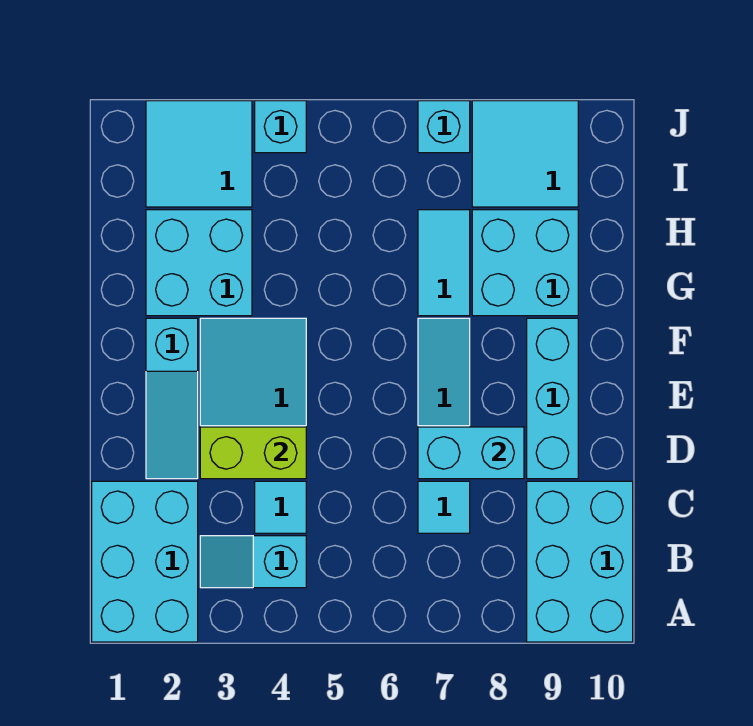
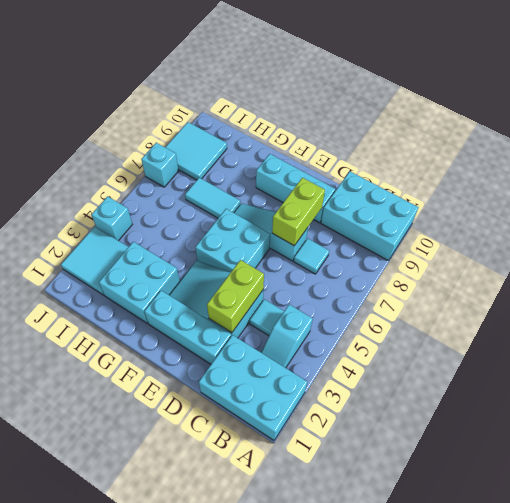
cyan 1x3 slope [146,318,198,479] -> cyan 1x3 brick [144,291,231,364]
cyan 1x2 brick [418,427,524,479] -> lime 1x2 brick [272,178,325,246]
cyan 2x2 brick [472,210,578,316] -> cyan 2x2 brick moved to [195,209,270,272]

